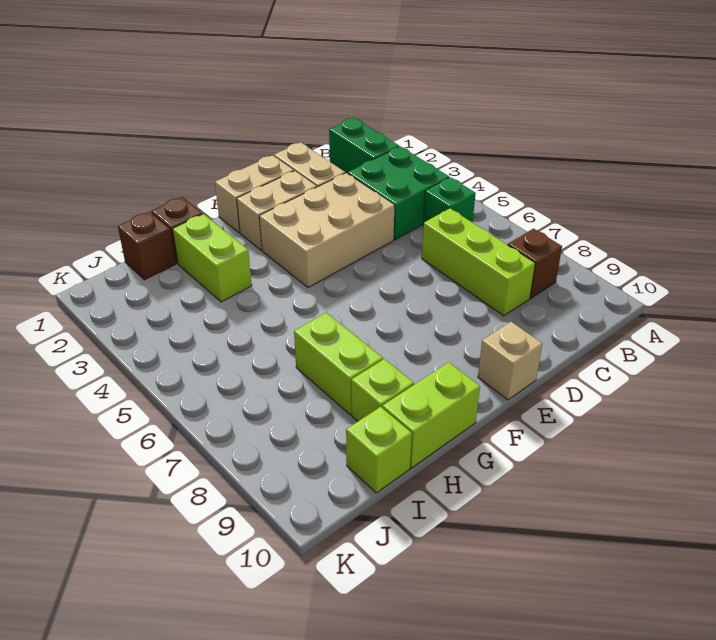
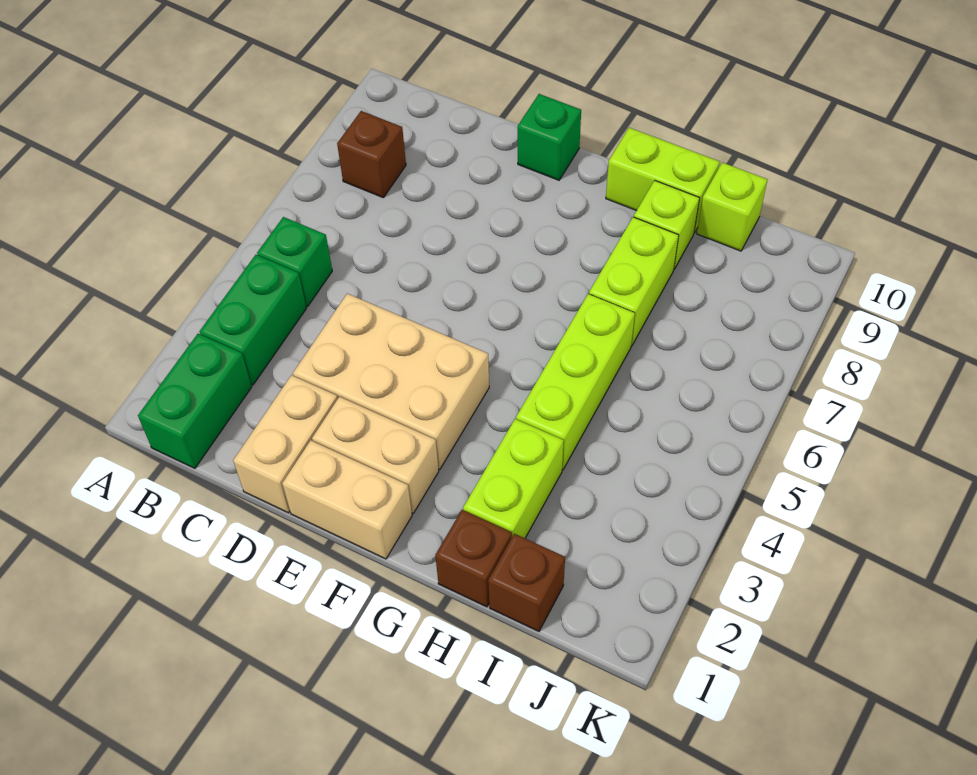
green 2x2 brick [348,146,449,240] -> green 1x2 brick [200,255,306,385]
lime 1x3 brick [422,209,535,316] -> lime 1x3 brick moved to [516,294,635,470]
tan 1x1 brick [478,322,542,400] -> green 1x1 brick [518,94,581,180]

